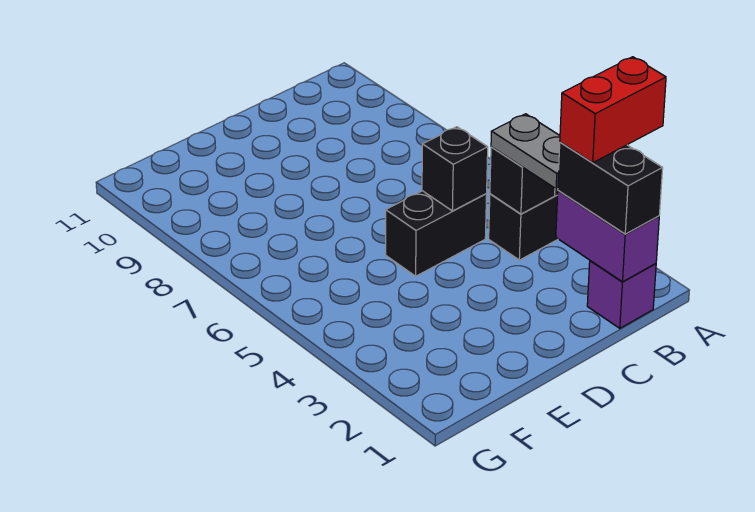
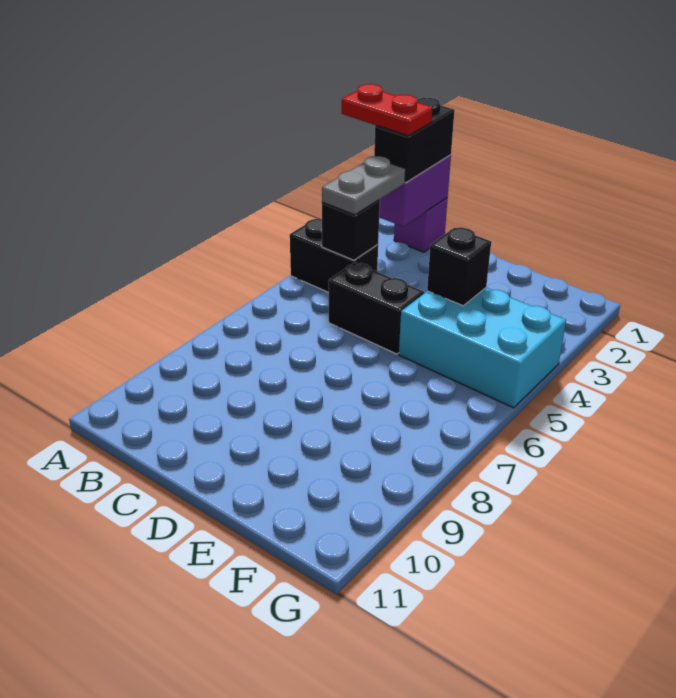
red 1x2 brick [560,57,666,163] -> red 1x2 plate [342,84,433,136]
black 1x1 brick [422,127,488,211] -> black 1x1 brick moved to [427,228,491,306]
none -> cyan 2x3 brick [399,288,566,408]

